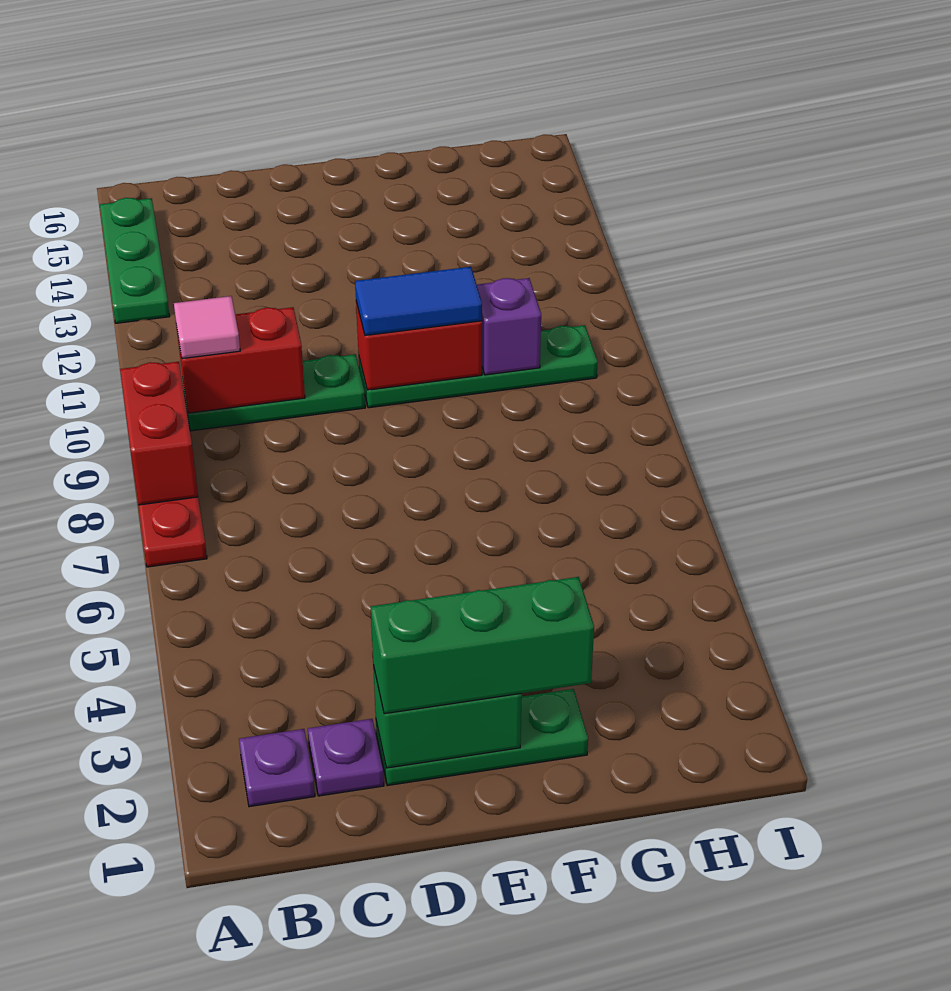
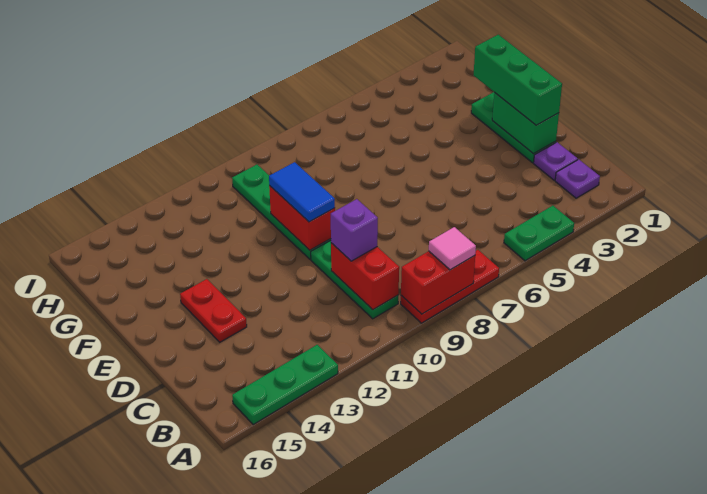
none -> green 1x2 plate [504,206,574,261]
pink 1x1 tile [174,296,240,359] -> pink 1x1 tile moved to [429,227,476,270]
none -> red 1x2 plate [180,279,247,342]
purple 1x1 brick [477,278,541,375] -> purple 1x1 brick moved to [331,199,378,261]

